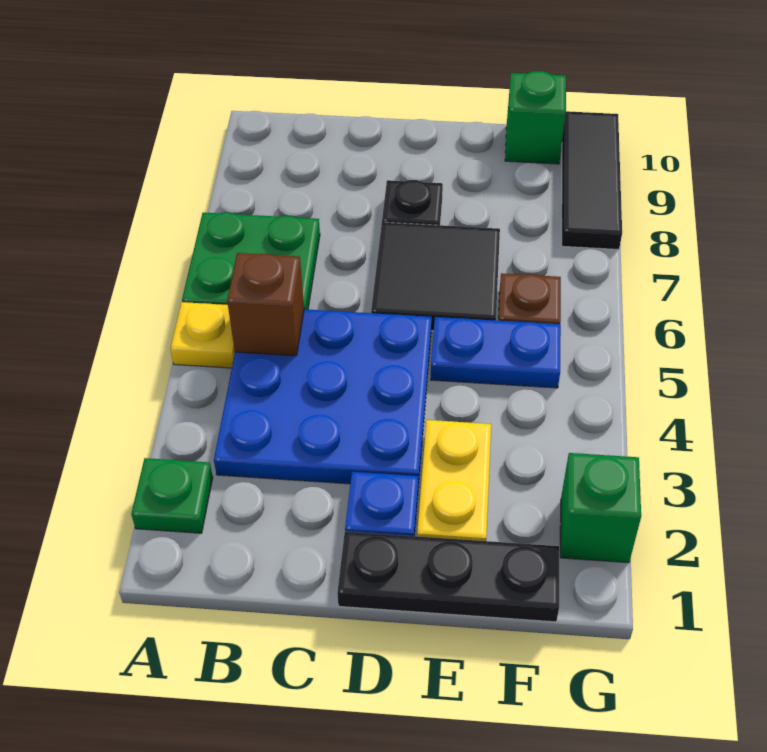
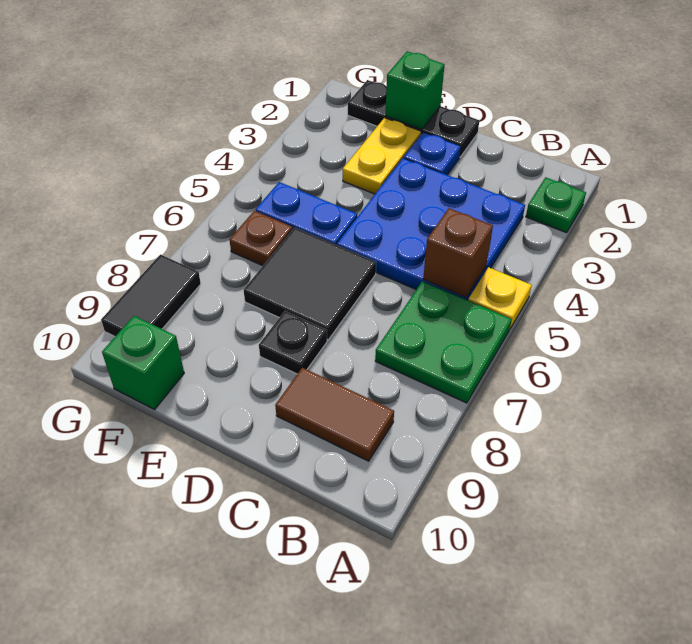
none -> brown 1x2 tile [275,368,394,461]
green 1x1 brick [560,453,641,563] -> green 1x1 brick moved to [385,51,444,129]
black 1x3 tile [562,111,622,250] -> black 1x2 tile [101,255,201,336]

